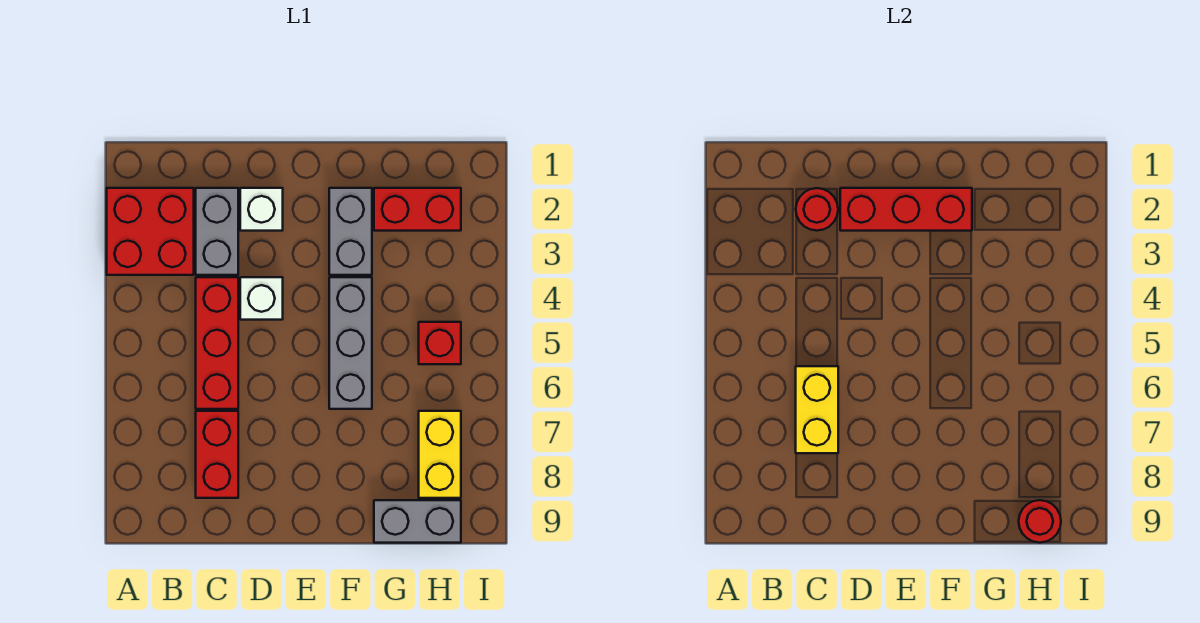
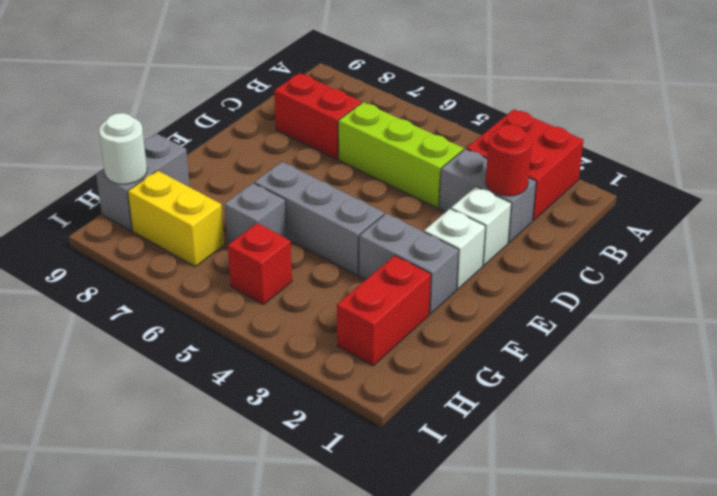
red 1x3 brick [196,277,238,409] -> lime 1x3 brick [338,102,464,208]
yellow 1x2 brick [796,366,838,453] -> none
red 1x3 brick [840,188,972,231] -> none
white 1x1 brick [240,277,283,320] -> white 1x1 brick moved to [424,209,486,289]
none -> grey 1x1 brick [224,183,287,245]
red 1x1 round brick [1019,500,1061,543] -> white 1x1 round brick [99,113,147,184]

